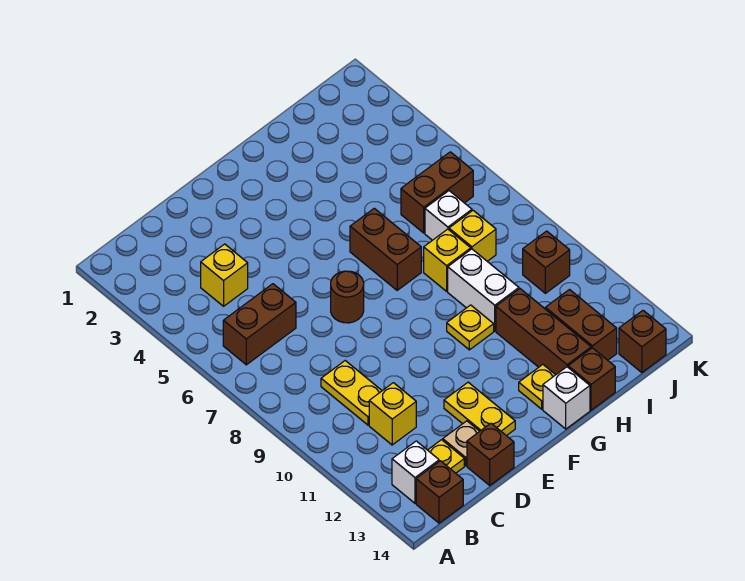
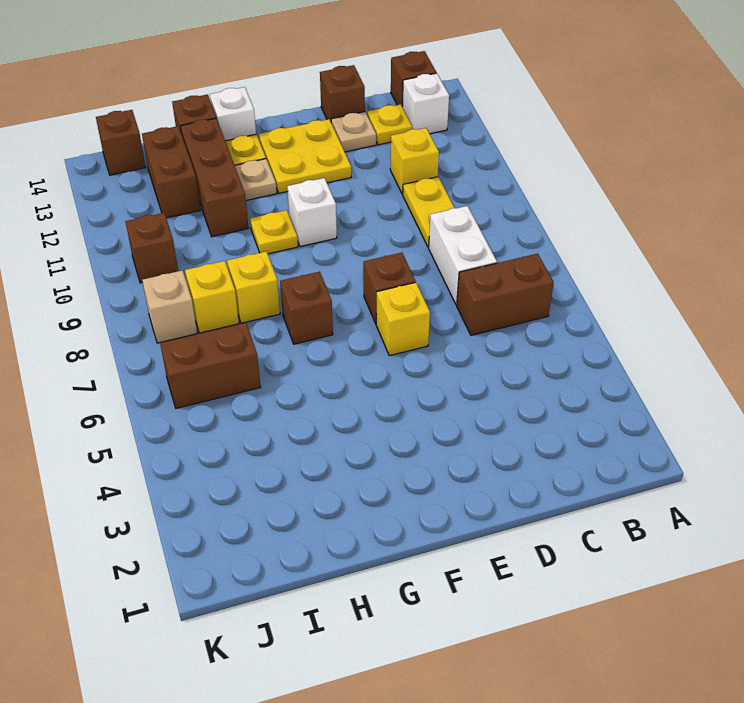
yellow 1x1 brick [201,244,248,306] -> yellow 1x1 brick moved to [376,282,430,356]
brown 1x1 round brick [331,271,364,323] -> brown 1x1 brick [363,253,415,323]
yellow 1x2 plate [444,382,515,436] -> yellow 2x2 plate [258,119,351,193]
brown 1x2 brick [350,208,421,290] -> brown 1x1 brick [280,272,333,344]
none -> tan 1x1 plate [235,159,277,200]
white 1x2 brick [448,249,519,331] -> white 1x2 brick moved to [429,206,497,305]
white 1x1 brick [425,191,472,240] -> white 1x1 brick moved to [287,178,337,247]
none -> tan 1x1 brick [142,270,197,343]

